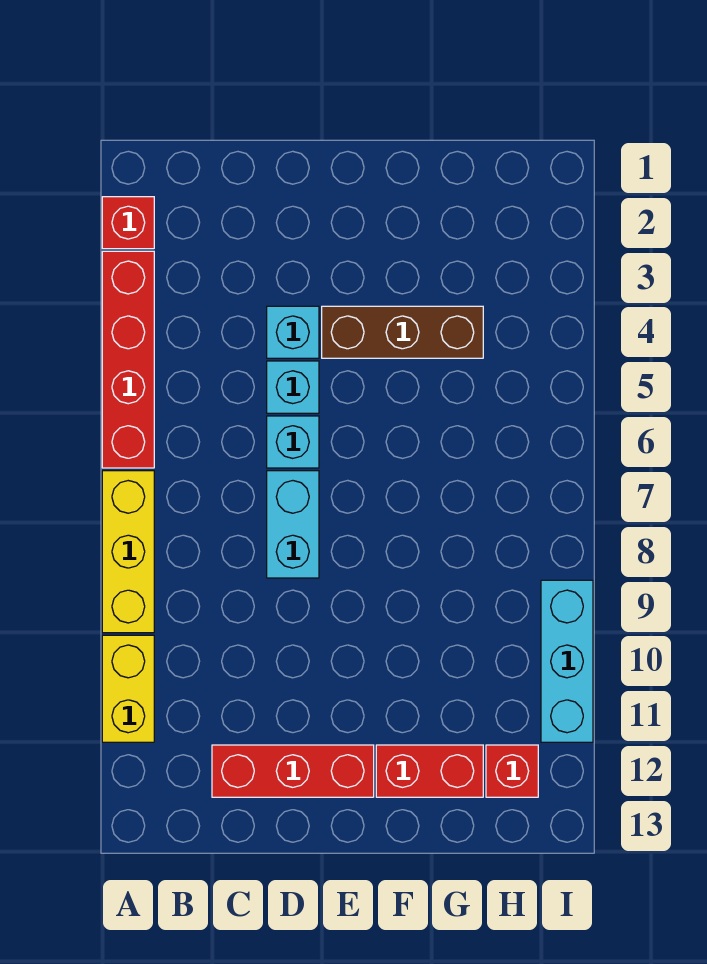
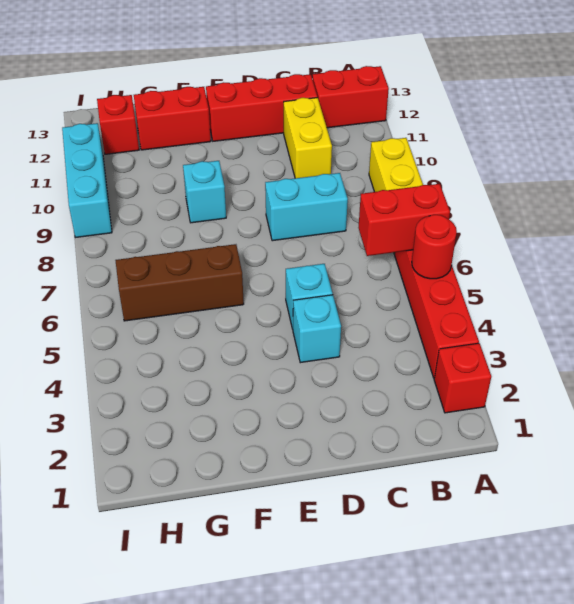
none -> red 1x1 round brick [412,215,457,279]
none -> red 1x2 brick [358,184,450,256]
yellow 1x2 brick [102,635,154,742] -> yellow 1x2 brick moved to [284,98,332,178]
none -> red 1x2 brick [313,66,389,128]
cyan 1x1 brick [267,416,319,468] -> cyan 1x1 brick moved to [183,161,226,223]
cyan 1x2 brick [267,471,319,578] -> cyan 1x2 brick turned to [265,173,348,241]
brown 1x3 brick [322,306,483,358] -> brown 1x3 brick moved to [115,244,244,321]

